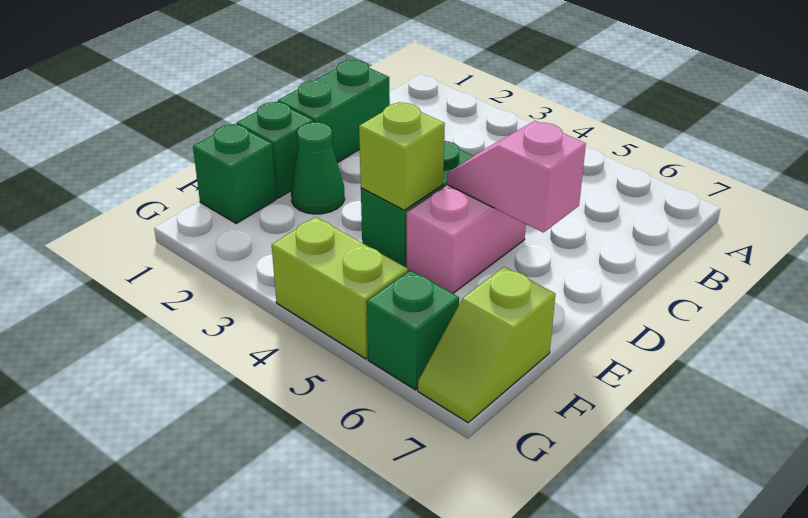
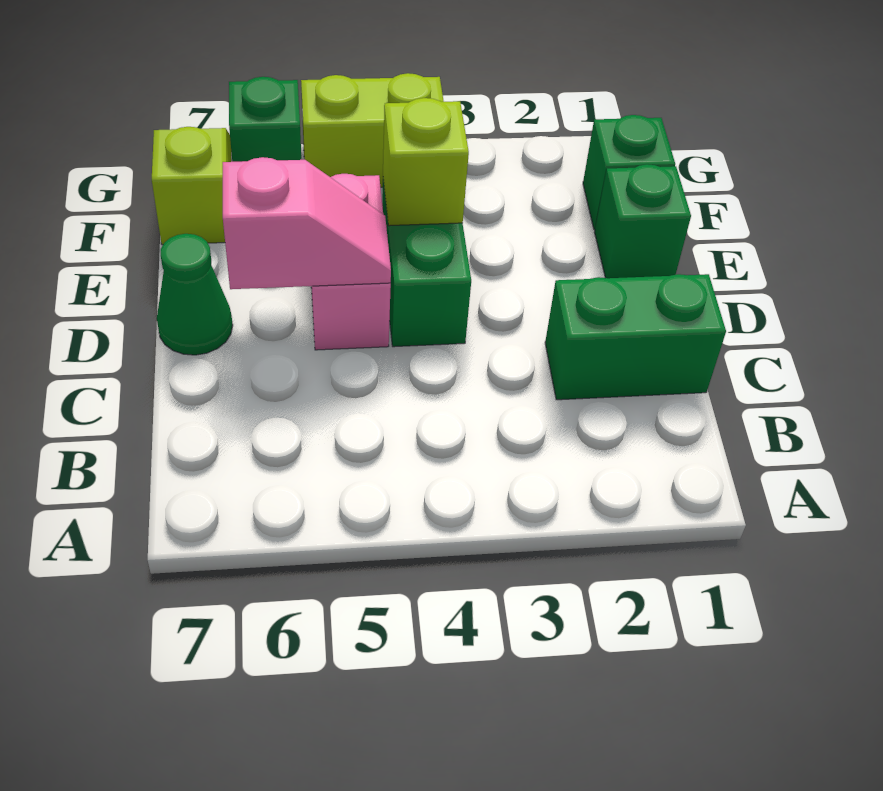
green 1x2 brick [278,60,390,163] -> green 1x2 brick turned to [545,274,726,400]
green 1x1 cone [291,122,345,214] -> green 1x1 cone moved to [157,234,233,355]

